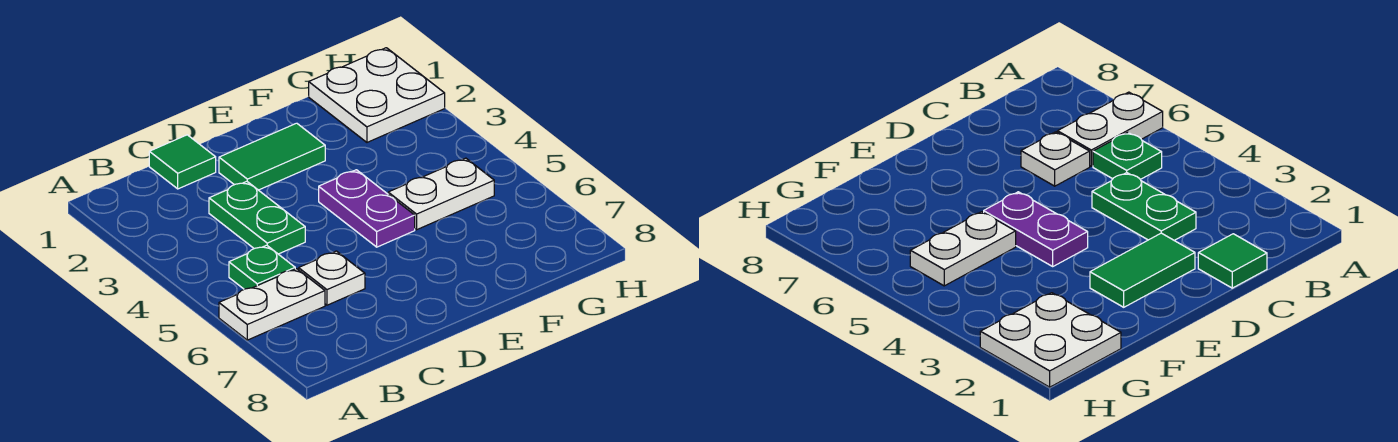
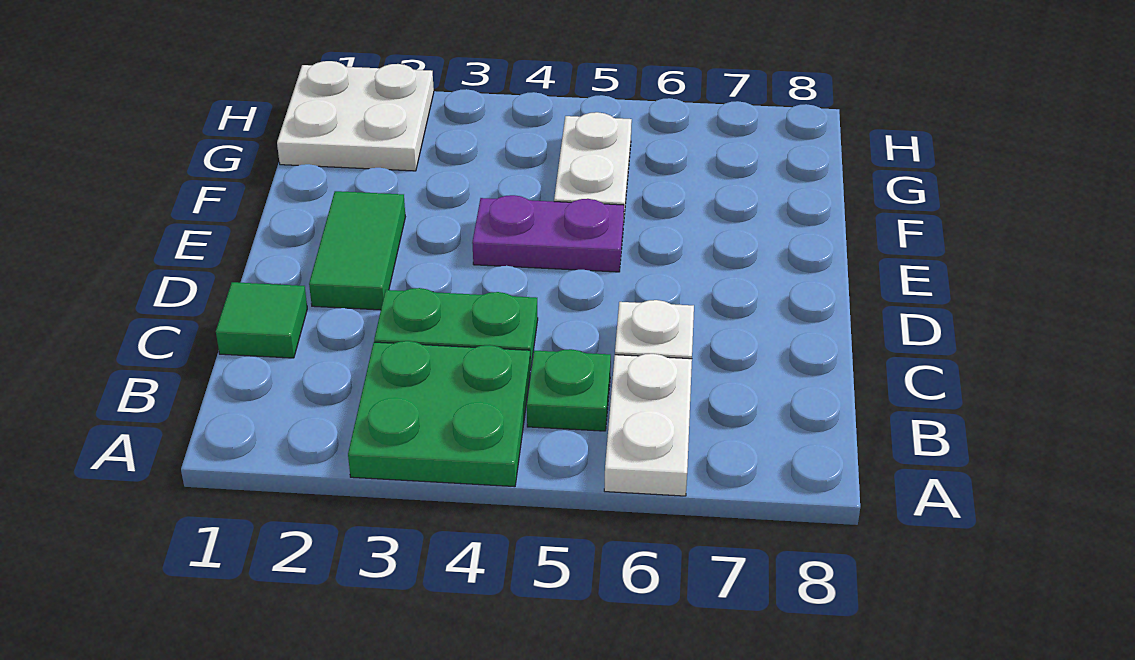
none -> green 2x2 plate [348,341,530,487]

